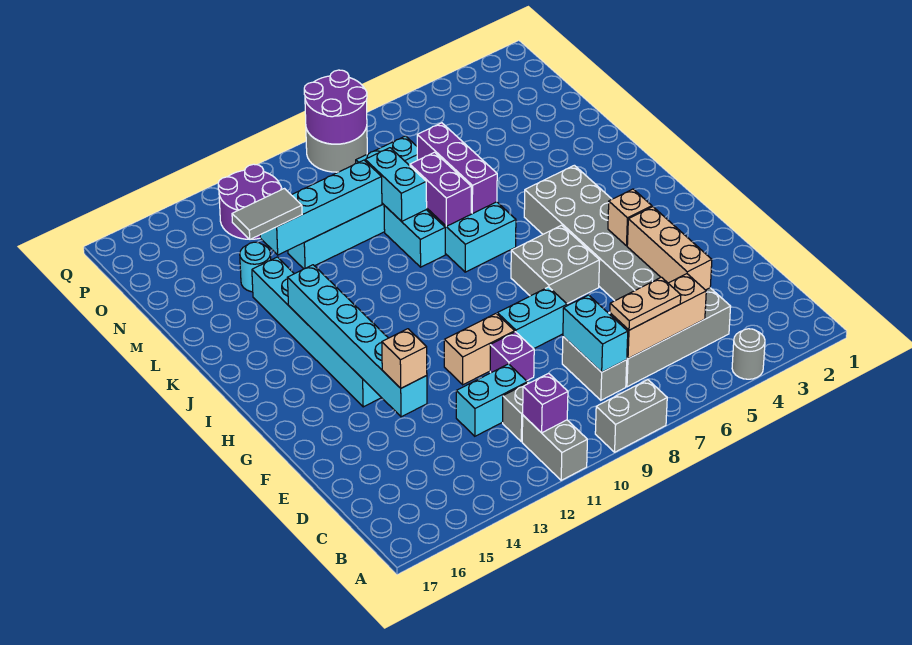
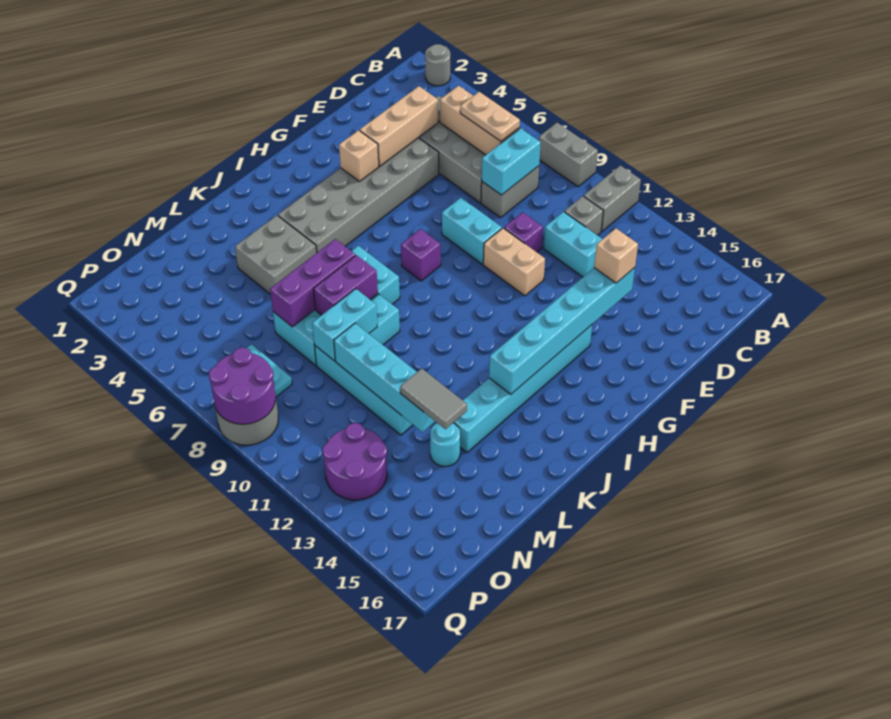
grey 1x1 round brick [732,329,765,379] -> grey 1x1 round brick moved to [425,44,450,86]
purple 1x1 brick [523,373,568,433] -> purple 1x1 brick moved to [401,229,441,281]
grey 2x2 brick [511,225,600,304] -> grey 2x2 brick moved to [235,215,317,294]

